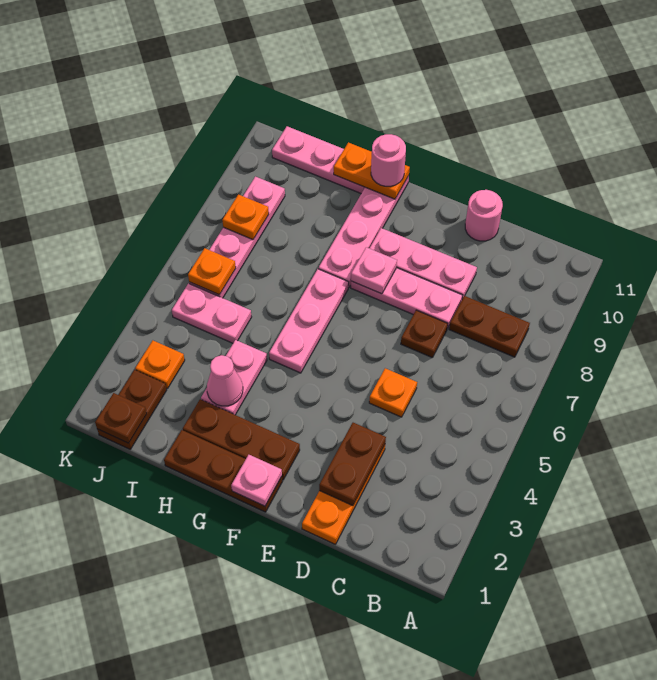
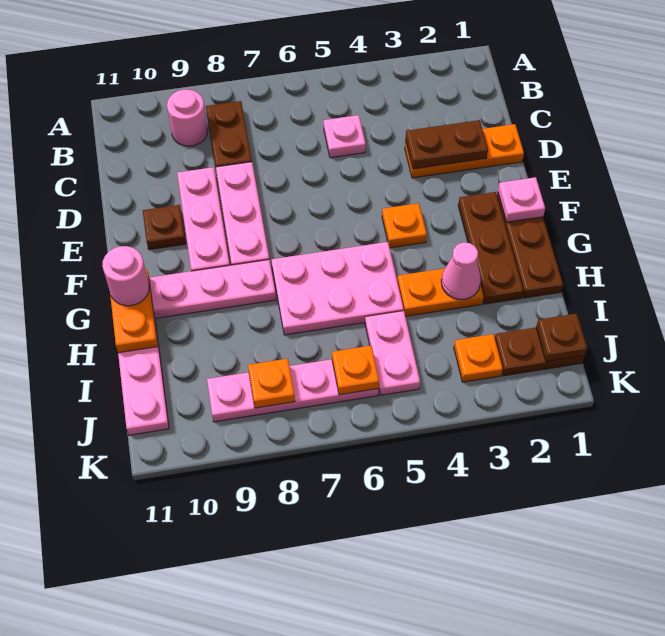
orange 1x1 plate [369,368,417,417] -> orange 1x1 plate moved to [382,203,427,248]
brown 1x1 plate [401,310,448,358] -> brown 1x1 plate moved to [143,205,186,250]
pink 1x1 round brick [465,190,503,241] -> pink 1x1 round brick moved to [167,90,207,146]
pink 1x1 plate [351,247,397,294] -> pink 1x1 plate moved to [324,115,366,158]
pink 1x3 plate [269,269,349,373] -> pink 2x3 plate [272,242,404,335]
pink 1x2 plate [201,340,267,415] -> orange 1x2 plate [397,268,484,316]

